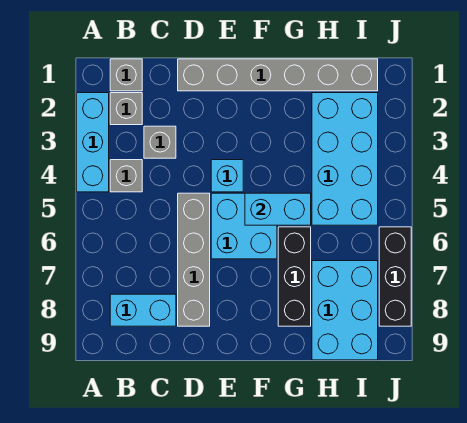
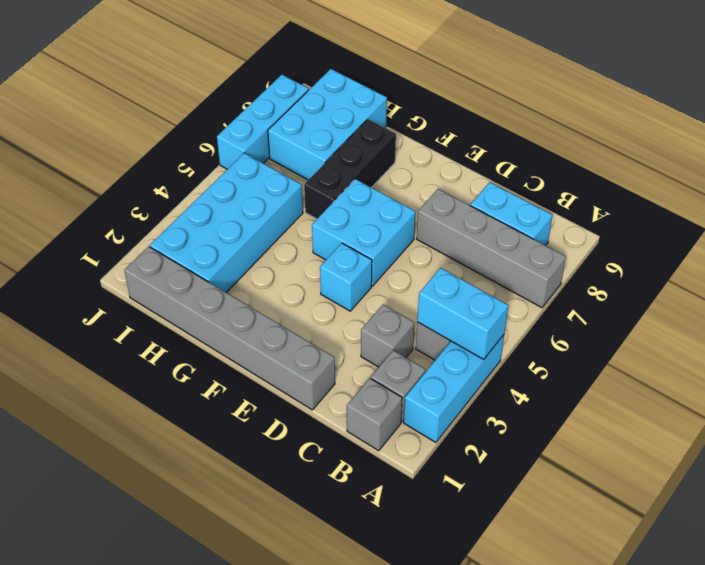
grey 1x4 brick [178,193,210,326] -> grey 1x4 brick turned to [417,189,566,308]
cyan 1x2 brick [245,193,311,225] -> cyan 1x2 brick moved to [417,268,508,359]
black 1x3 brick [379,227,411,326] -> cyan 1x3 brick [217,75,309,169]

